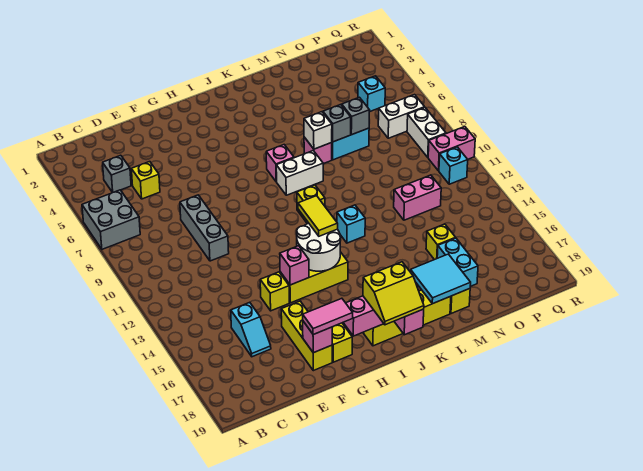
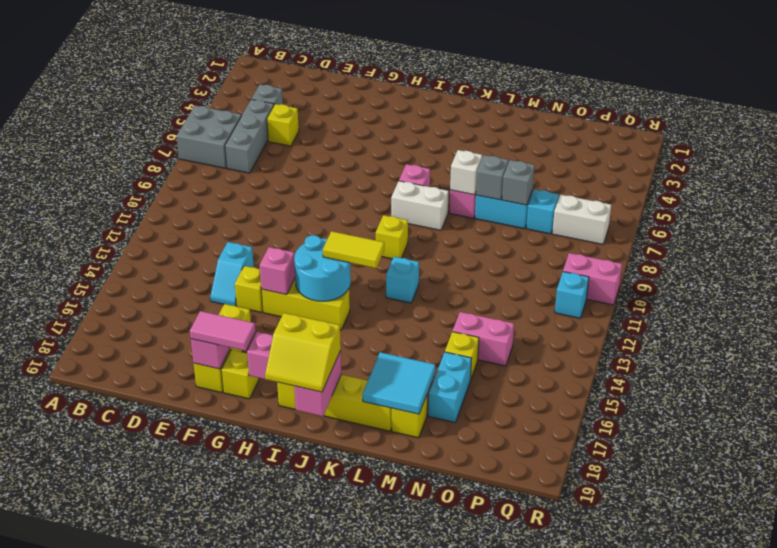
cyan 1x2 slope [231,302,271,357] -> cyan 1x2 slope moved to [210,242,254,306]
grey 1x3 brick [180,195,229,261] -> grey 1x3 brick moved to [225,99,274,173]
white 2x2 round brick [297,223,341,271] -> cyan 2x2 round brick [294,235,351,301]
yellow 1x2 tile [298,196,338,236] -> yellow 1x2 tile turned to [323,231,384,268]
pink 1x2 brick [394,175,441,220] -> pink 1x2 brick moved to [453,312,514,366]
cyan 1x1 brick [358,76,385,112] -> cyan 1x1 brick moved to [526,189,559,234]
white 1x2 brick [407,108,446,157] -> none

